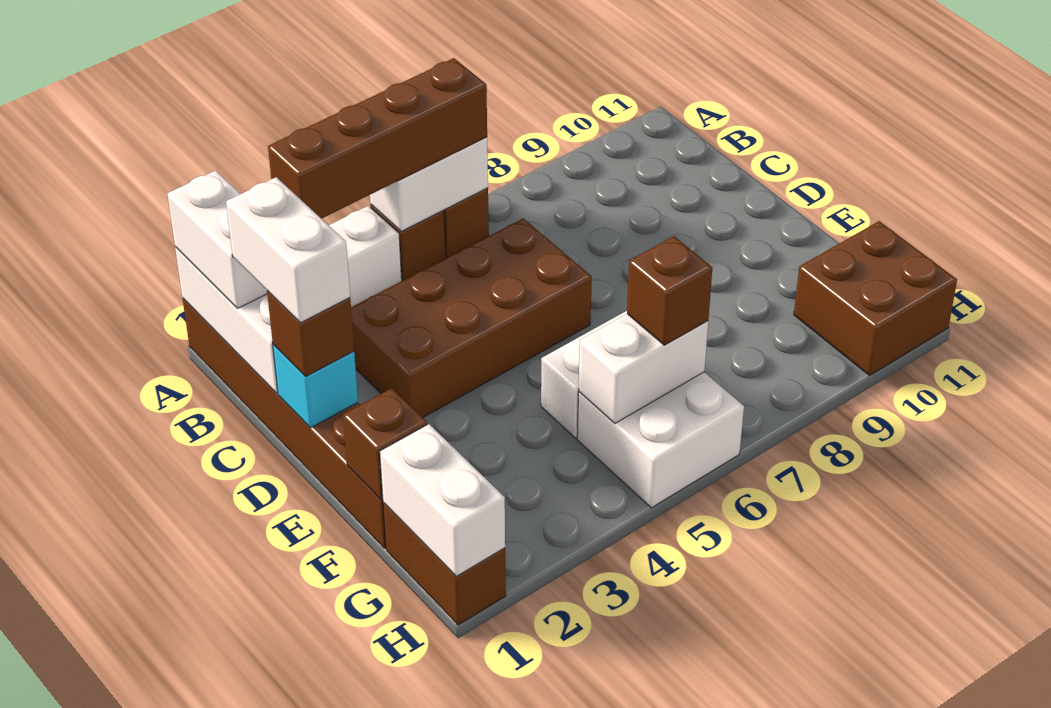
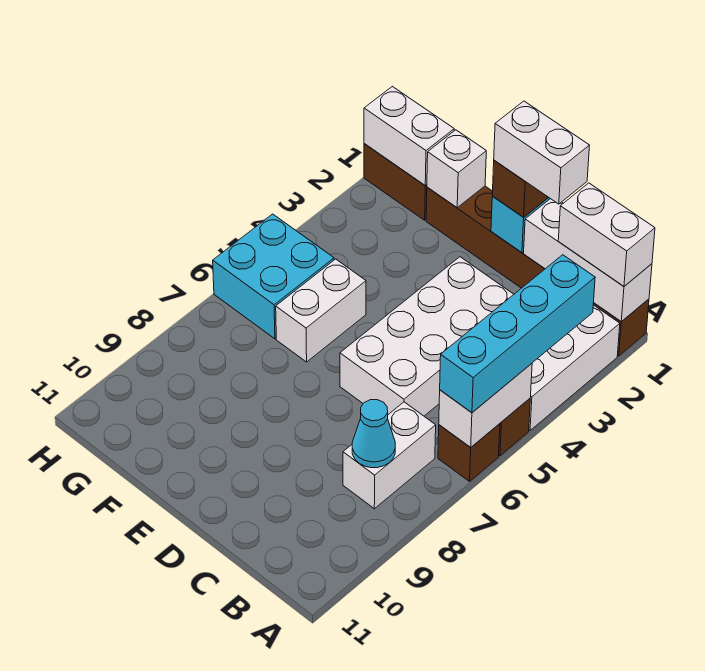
brown 1x4 brick [268,58,487,219] -> cyan 1x4 brick [440,255,595,413]
none -> cyan 1x1 cone [352,400,395,468]
brown 2x4 brick [351,218,592,417] -> white 2x4 brick [340,257,514,416]
brown 1x1 brick [343,388,427,500] -> white 1x1 brick [427,130,486,208]
white 2x2 brick [577,372,744,508] -> cyan 2x2 brick [213,214,334,339]
white 1x2 brick [579,314,708,423] -> white 1x2 brick moved to [343,402,436,509]
brown 1x1 brick [627,236,712,345] -> none
brown 2x2 brick [794,221,957,375] -> none

